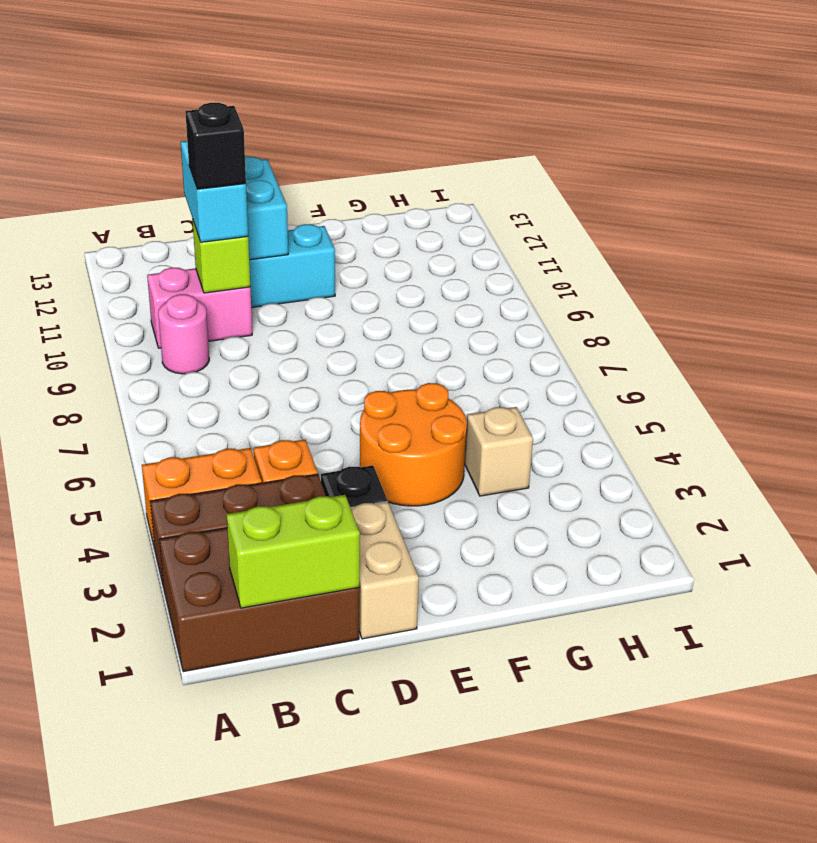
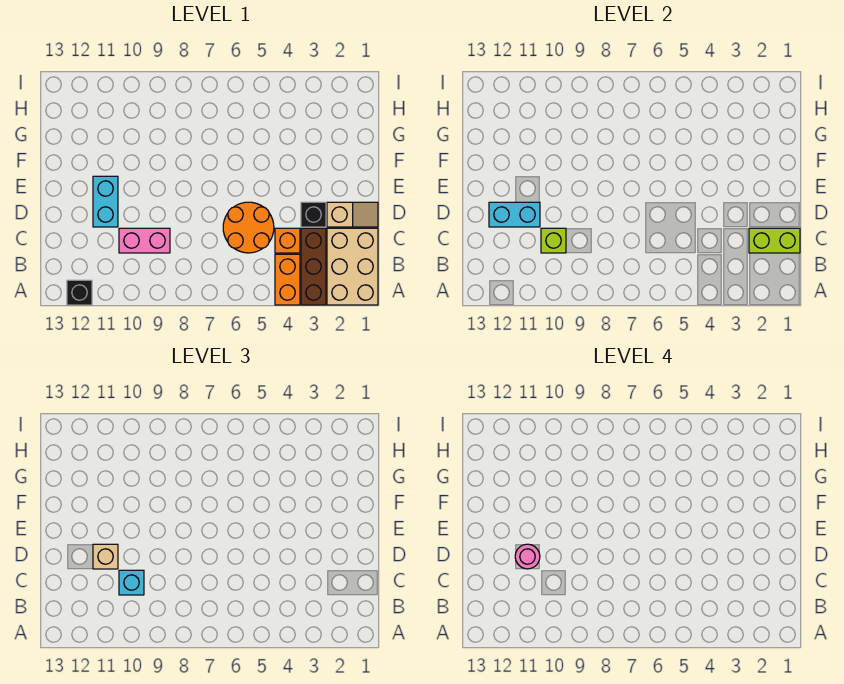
brown 2x3 brick [159,528,359,672] -> tan 2x3 brick [327,228,378,305]
lime 1x2 brick [227,495,360,608] -> lime 1x2 brick turned to [749,228,800,253]
pink 1x1 round brick [158,294,209,374] -> pink 1x1 round brick moved to [515,544,540,569]
pink 1x2 brick [147,268,252,348] -> pink 1x2 brick turned to [119,228,170,253]
cyan 1x2 brick [181,141,248,242] -> cyan 1x1 brick [119,570,144,595]
black 1x1 brick [185,103,246,189] -> black 1x1 brick moved to [67,280,92,305]
tan 1x2 brick [351,501,419,639] -> tan 1x2 slope [327,202,378,227]
orange 2x2 round brick [360,383,467,506] -> orange 2x2 round brick moved to [223,202,274,253]
tan 1x1 brick [465,407,533,496] -> tan 1x1 brick moved to [93,544,118,569]

